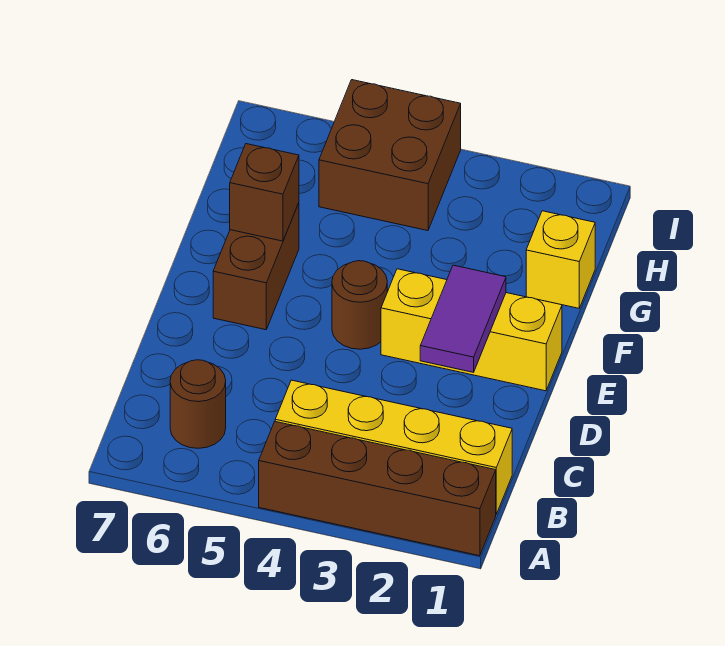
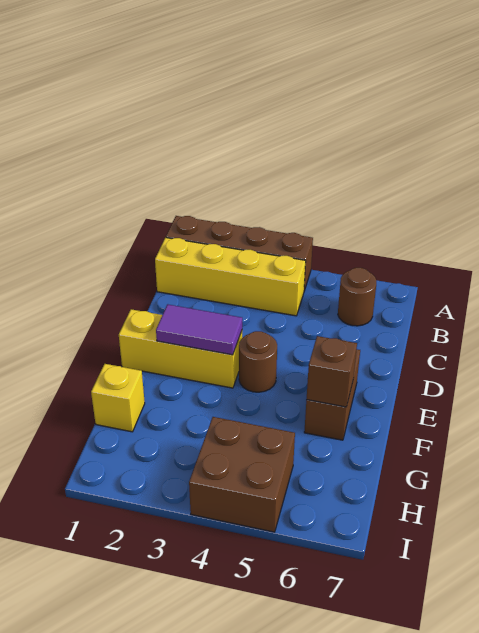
purple 1x2 tile [420,265,506,372] -> purple 1x2 tile turned to [156,304,242,355]

